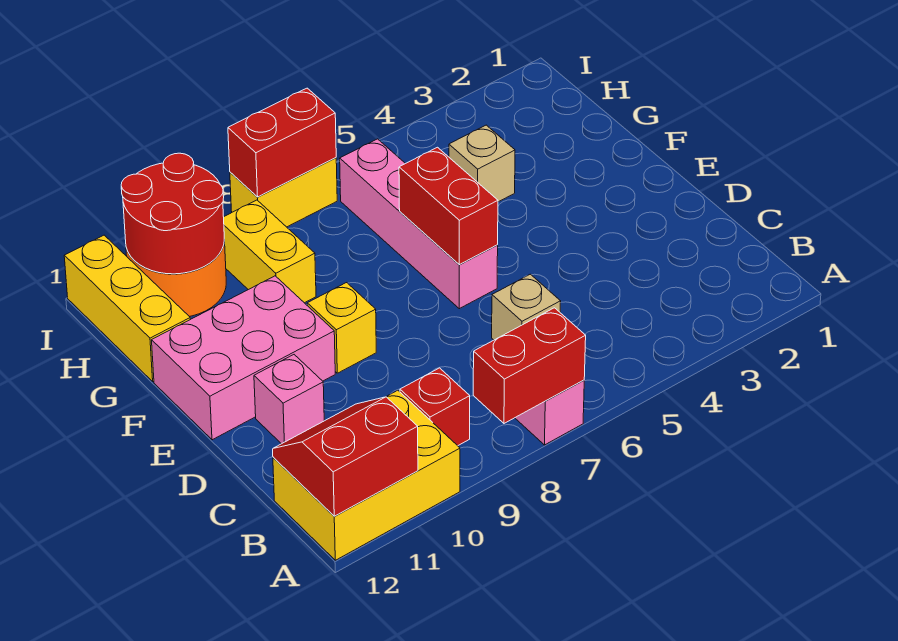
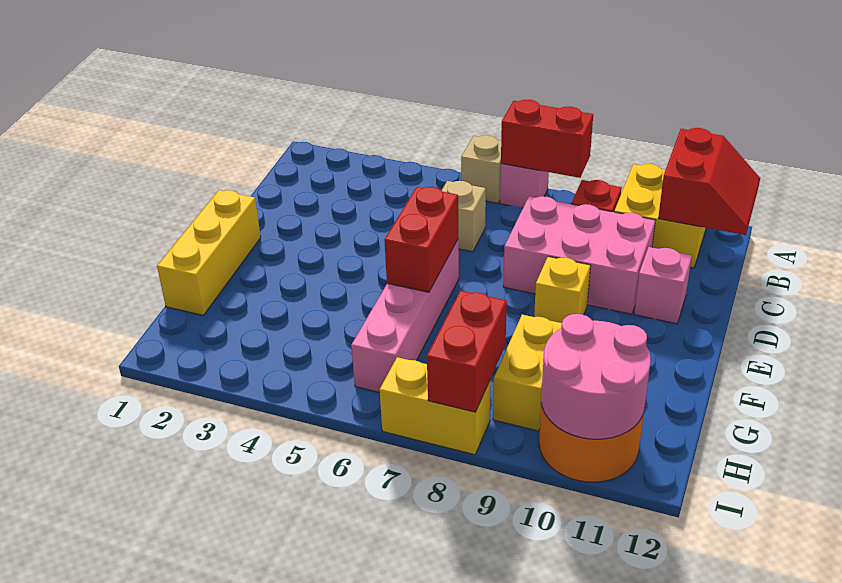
yellow 2x3 brick [273,390,460,560] -> yellow 2x2 brick [614,164,706,268]
red 2x2 slope [273,397,418,516] -> red 2x2 slope turned to [658,128,760,235]
pink 2x3 brick [152,276,335,440] -> pink 2x3 brick moved to [503,196,655,314]
tan 1x1 brick [449,125,515,202] -> tan 1x1 brick moved to [461,135,501,203]
yellow 1x3 brick [64,235,190,381] -> yellow 1x3 brick moved to [157,190,261,315]
red 2x2 round brick [121,153,224,274] -> pink 2x2 round brick [541,314,651,439]
red 1x2 brick [228,88,336,197] -> red 1x2 brick turned to [427,291,507,412]

